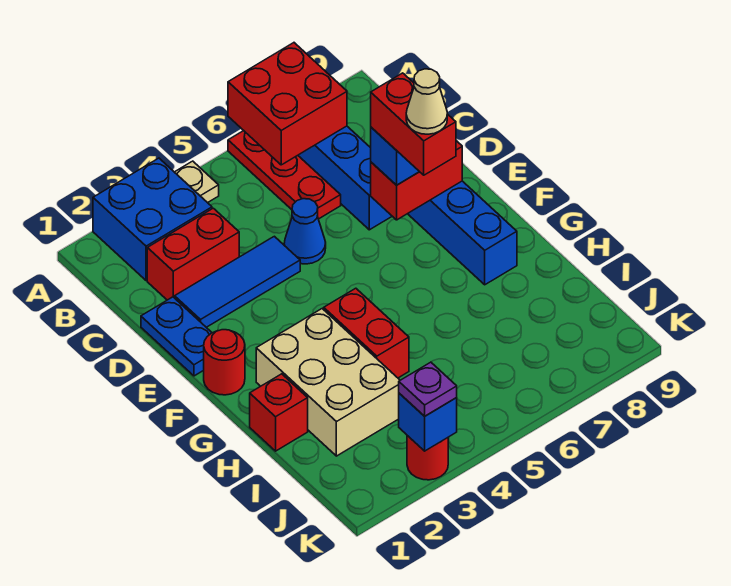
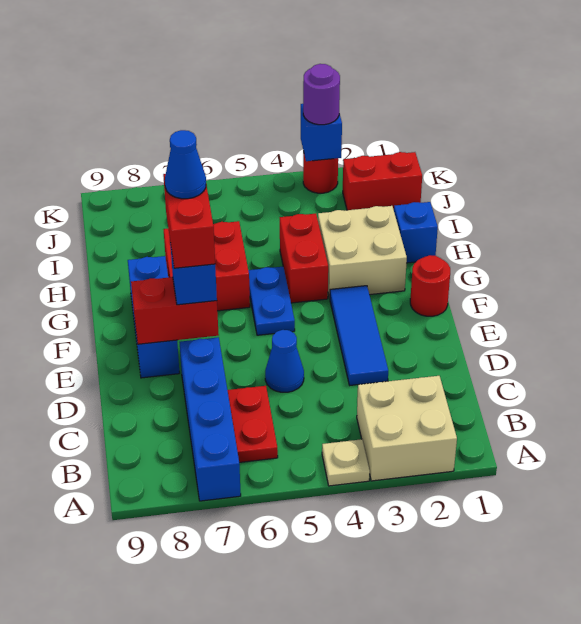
blue 2x2 brick [93,158,212,281] -> tan 2x2 brick [357,376,457,481]
red 1x3 plate [228,131,341,219] -> red 1x2 plate [228,386,278,462]
red 2x2 brick [228,43,347,165] -> red 2x2 brick moved to [163,221,250,311]
red 1x2 brick [147,208,239,300] -> red 1x2 brick moved to [343,152,422,210]
blue 1x2 plate [141,297,212,376] -> blue 1x2 plate moved to [248,267,295,335]
blue 1x3 tile [175,236,300,327] -> blue 1x3 tile turned to [330,286,388,385]
tan 1x1 cone [406,69,447,134] -> blue 1x1 cone [165,130,206,199]
tan 2x3 brick [256,309,400,456] -> tan 2x2 brick [318,206,407,298]
red 1x1 brick [250,374,308,451] -> blue 1x1 brick [394,202,438,263]
purple 1x1 plate [399,362,457,416] -> purple 1x1 round brick [303,64,340,125]

